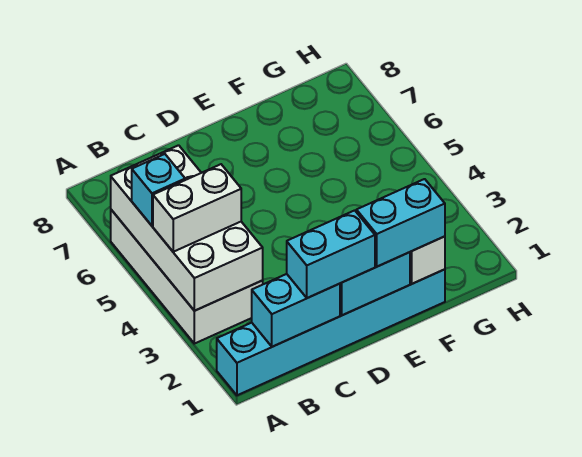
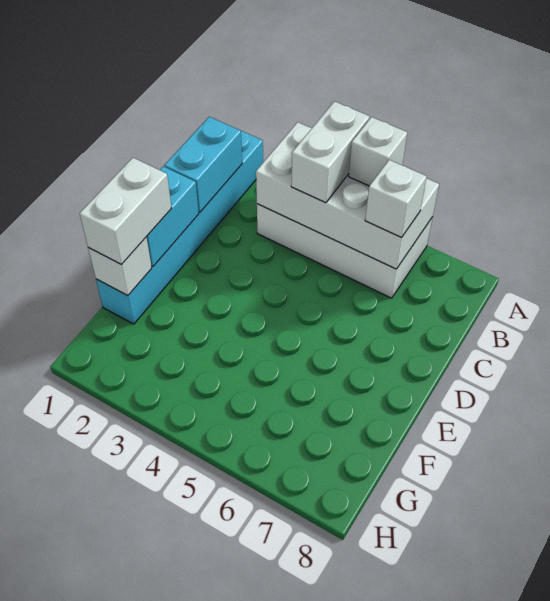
cyan 1x1 brick [132,154,185,226] -> white 1x1 brick [349,117,407,186]
none -> white 1x1 brick [365,160,427,238]
cyan 1x2 brick [287,210,375,298] -> none
cyan 1x2 brick [356,179,445,267] -> white 1x2 brick [80,158,171,265]

